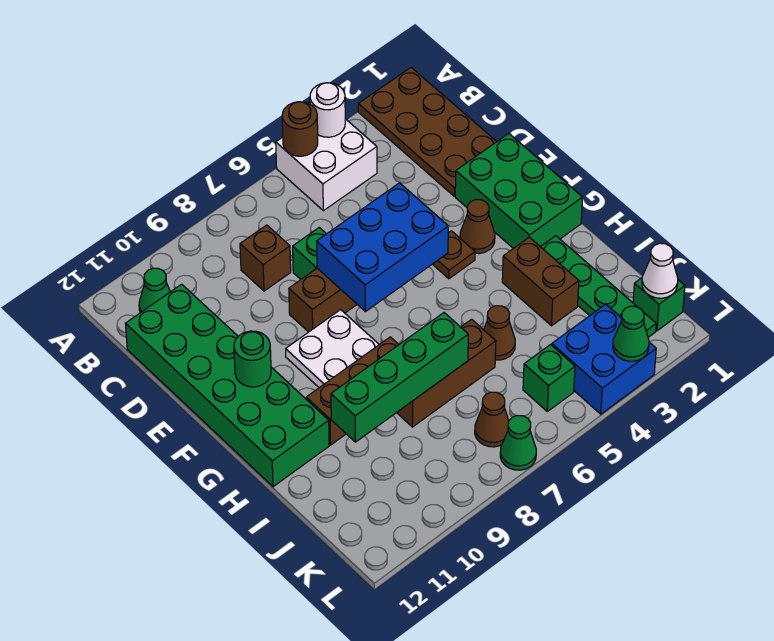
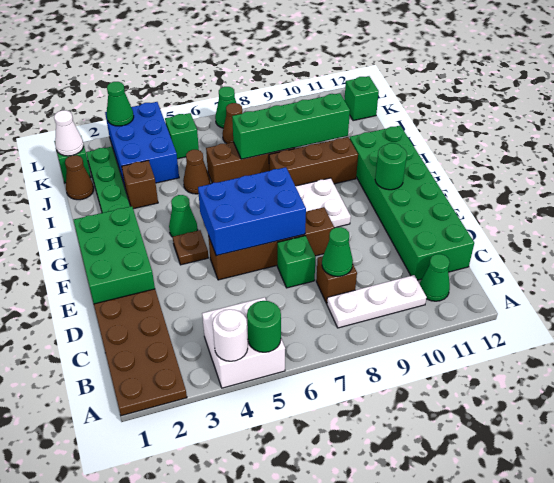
brown 1x1 round brick [282,102,318,156] -> green 1x1 round brick [247,301,281,352]
none -> white 1x3 plate [327,275,427,328]
none -> green 1x1 cone [322,227,353,276]
brown 1x1 cone [460,199,495,254] -> brown 1x1 cone moved to [65,155,94,200]
none -> green 1x1 cone [169,195,198,237]
brown 1x2 brick [502,237,579,326] -> brown 1x1 brick [122,160,158,209]
blue 2x2 brick [552,304,656,414] -> blue 2x3 brick [105,102,179,186]
none -> green 1x1 brick [344,76,379,121]

